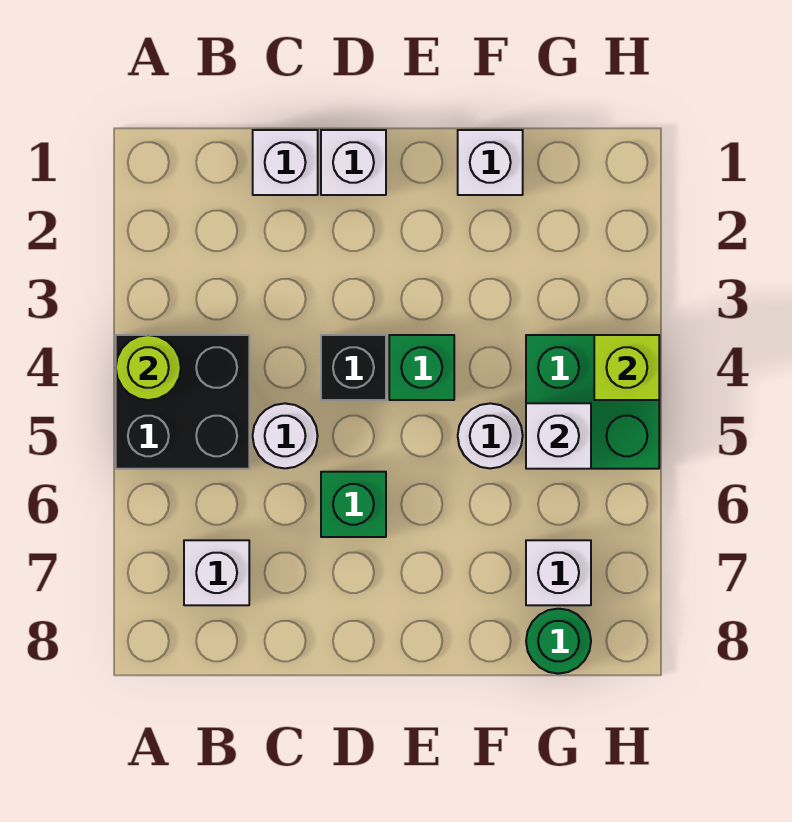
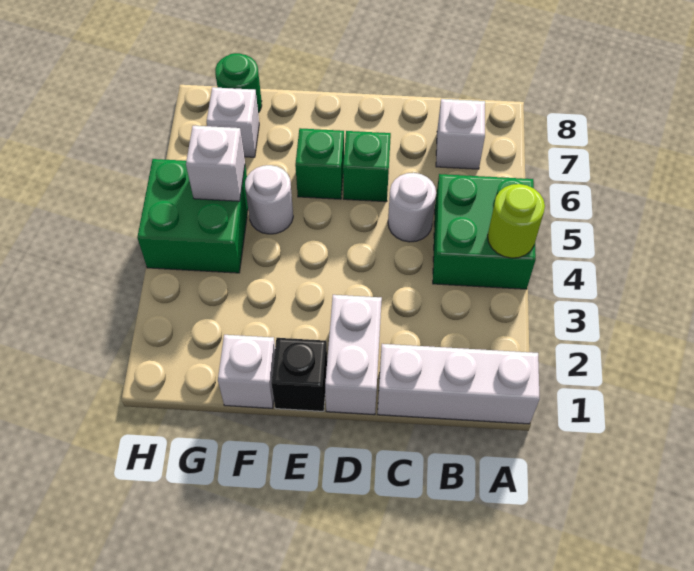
black 2x2 brick [116,335,249,469] -> green 2x2 brick [433,174,536,289]
white 1x1 brick [253,130,318,195] -> white 1x3 brick [378,344,540,424]
white 1x1 brick [321,130,386,195] -> white 1x2 brick [325,295,382,415]
black 1x1 brick [321,335,386,400] -> black 1x1 brick moved to [271,338,327,411]
green 1x1 brick [389,335,454,400] -> green 1x1 brick moved to [295,128,344,199]
lime 1x1 brick [594,335,659,400] -> none

